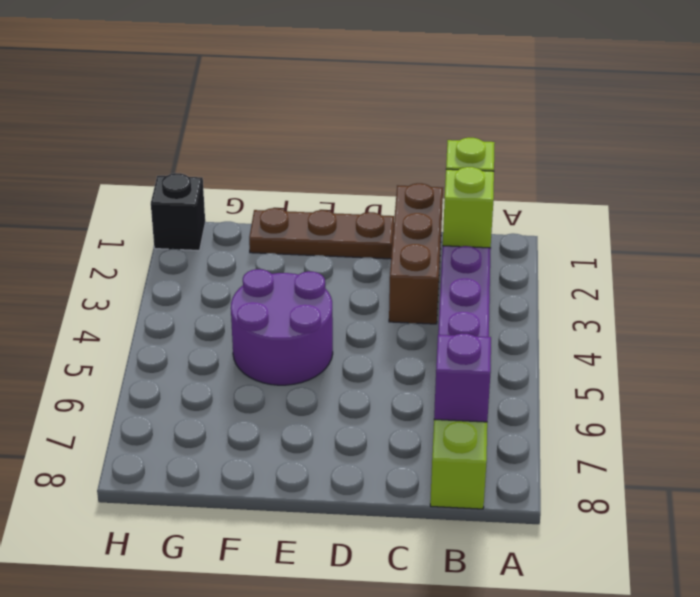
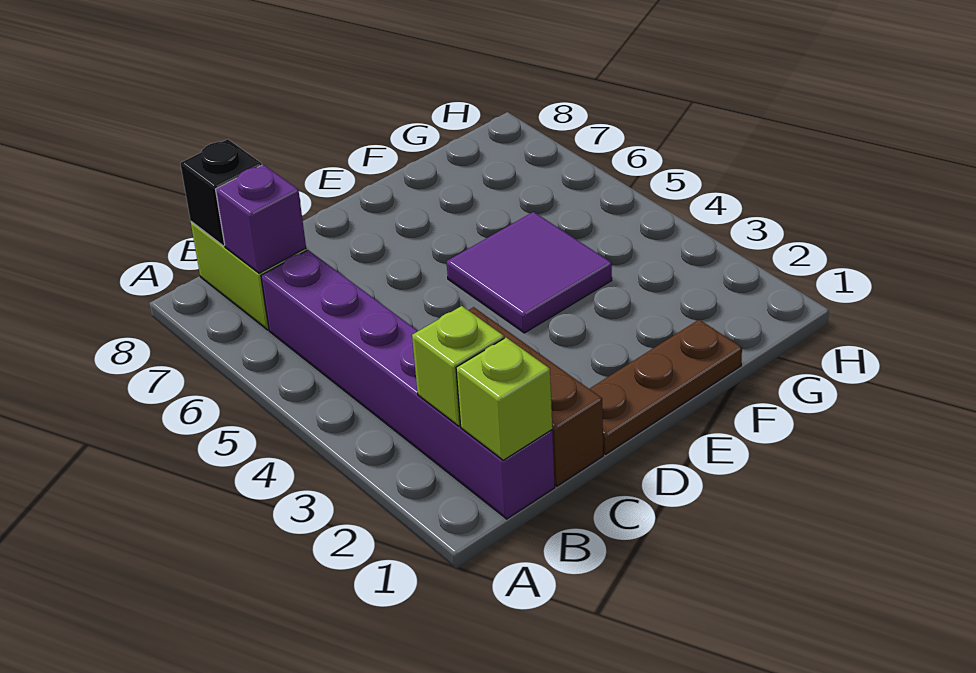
purple 2x2 round brick [231,269,333,385] -> purple 2x2 tile [446,212,612,333]
black 1x1 brick [151,173,205,250] -> black 1x1 brick moved to [180,139,262,246]

